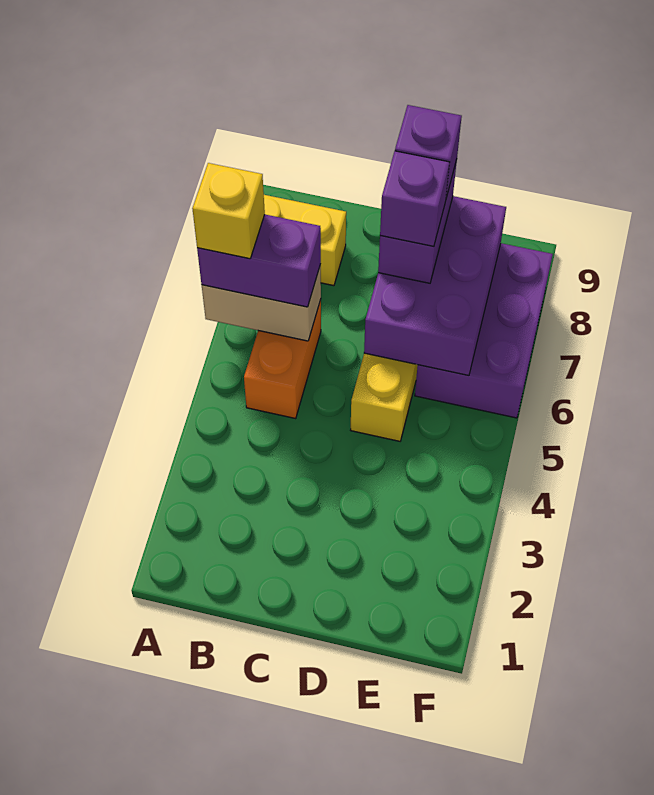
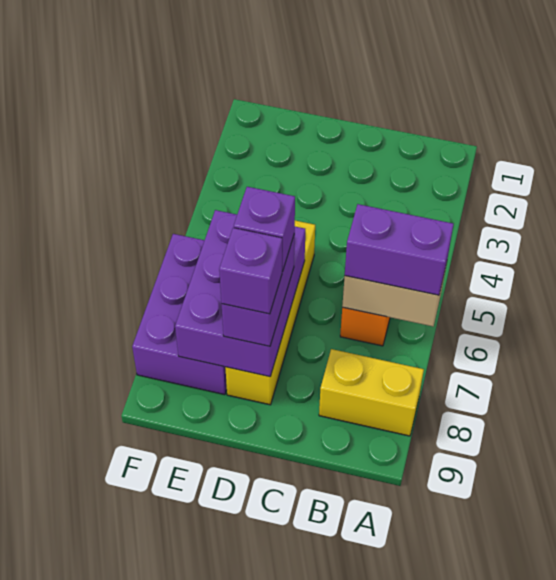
yellow 1x1 brick [192,163,265,259] -> none

